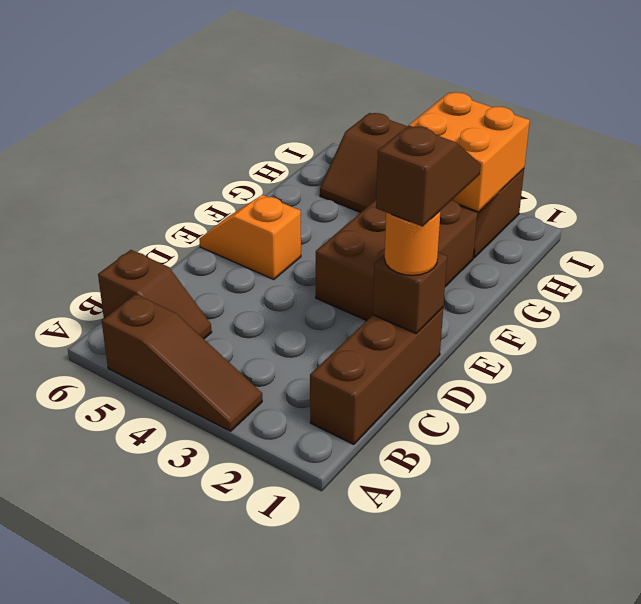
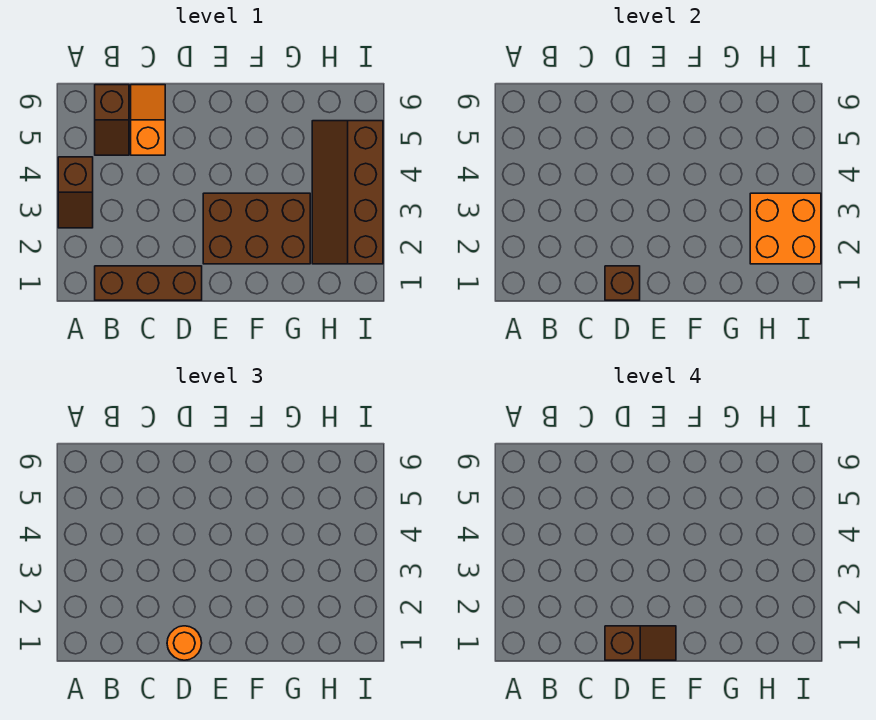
brown 1x3 slope [102,294,262,431] -> brown 1x2 slope [58,157,93,228]
orange 1x2 slope [199,195,301,280] -> orange 1x2 slope moved to [131,85,165,155]

